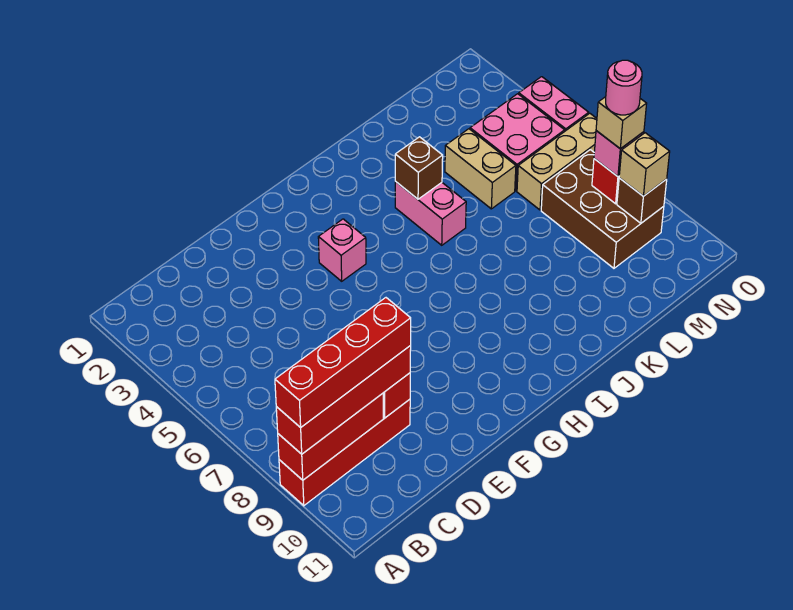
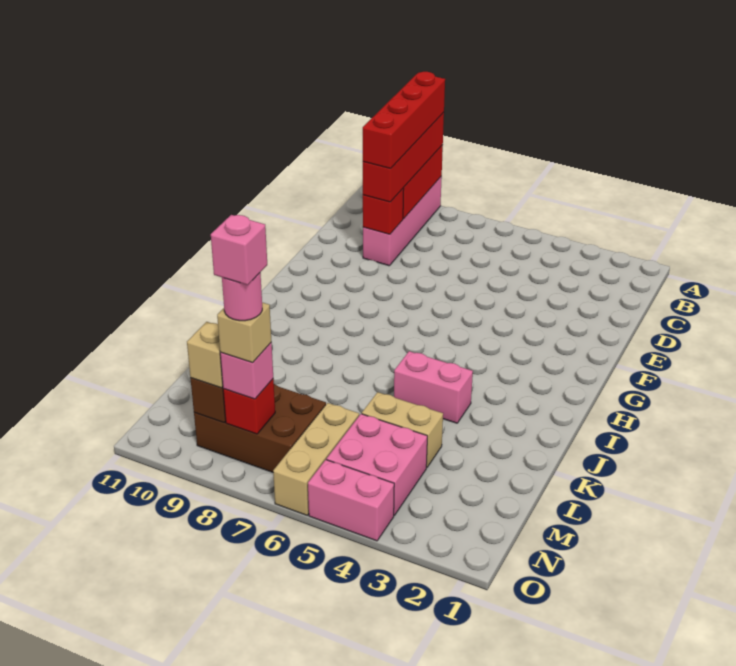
red 1x4 brick [279,399,410,506] -> pink 1x4 brick [363,176,442,266]
pink 1x1 brick [318,219,366,281] -> pink 1x1 brick moved to [211,215,267,285]
brown 1x1 brick [395,137,443,199] -> none

